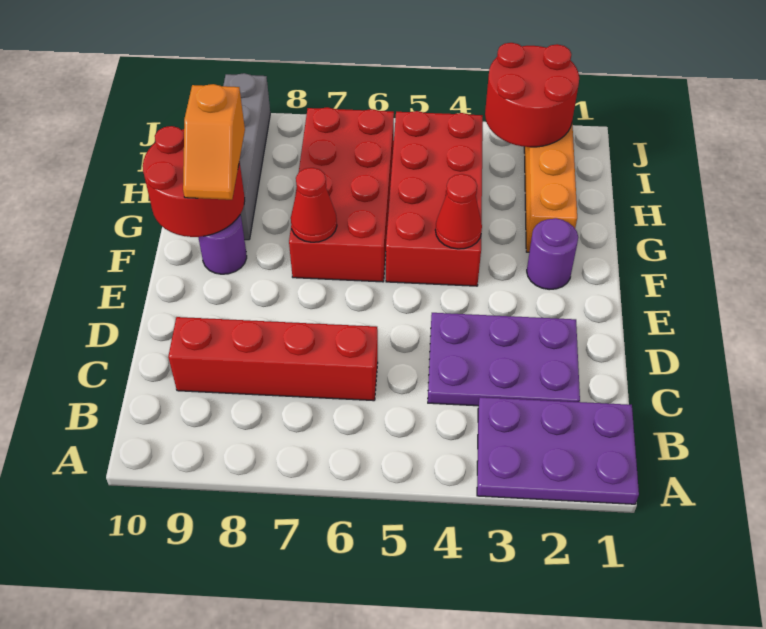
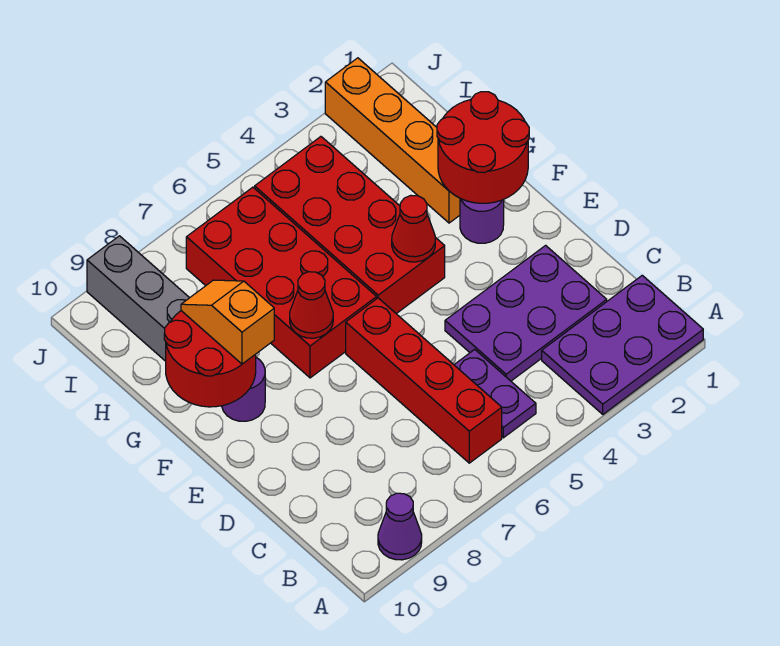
none -> purple 1x1 cone [378,493,422,560]
none -> purple 1x2 plate [454,349,536,438]
red 1x4 brick [168,317,378,401] -> red 1x4 brick turned to [346,298,502,463]
orange 1x2 slope [183,84,245,200] -> orange 1x2 slope turned to [181,280,274,364]
red 2x2 round brick [485,43,579,147] -> red 2x2 round brick moved to [437,92,529,203]

